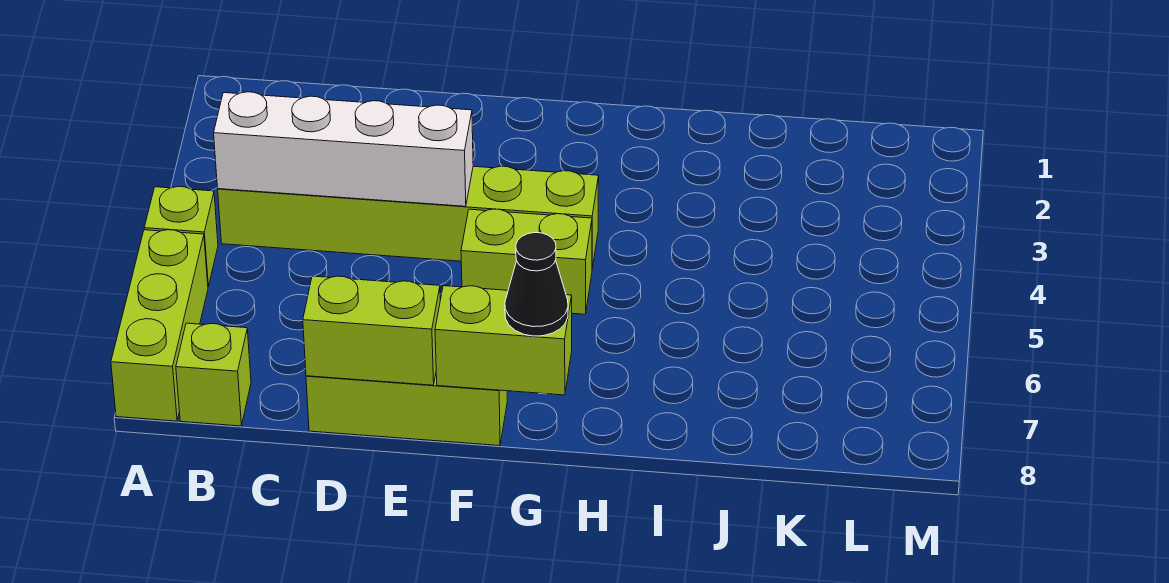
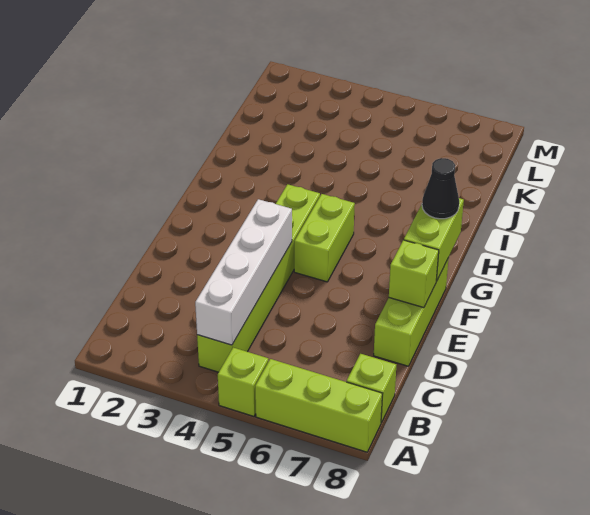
lime 1x2 brick [303,276,440,385] -> lime 1x1 brick [389,240,439,308]

